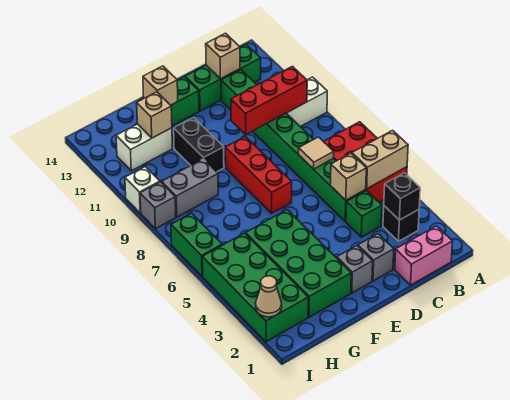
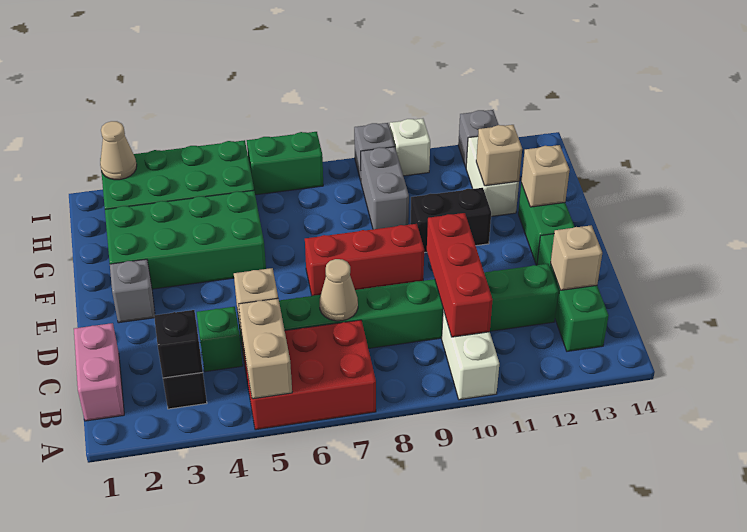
tan 1x1 tile [299,137,334,169] -> tan 1x1 cone [320,259,358,321]
grey 1x1 brick [358,234,394,281] -> grey 1x1 brick moved to [458,110,499,167]

